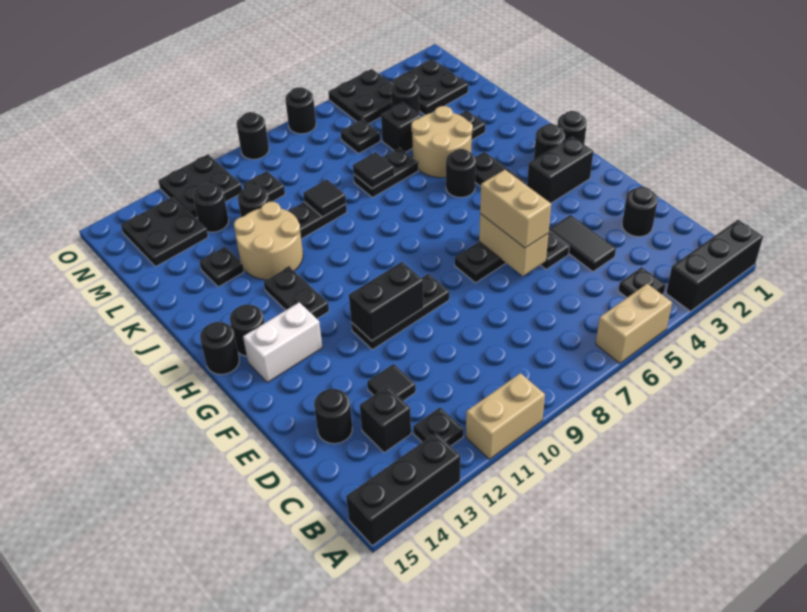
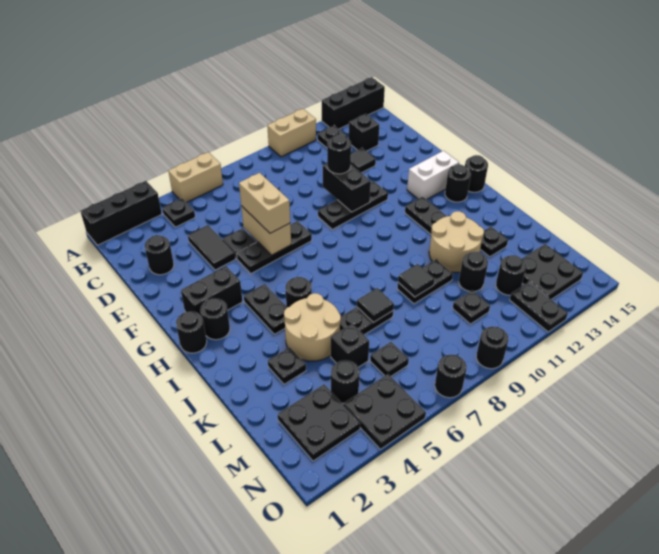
black 1x1 round brick [314,389,352,444] -> black 1x1 round brick moved to [327,135,351,174]
black 1x2 brick [349,262,424,341] -> black 1x2 brick turned to [323,163,371,212]
black 2x2 plate [158,154,242,218] -> black 1x2 plate [510,282,568,332]

